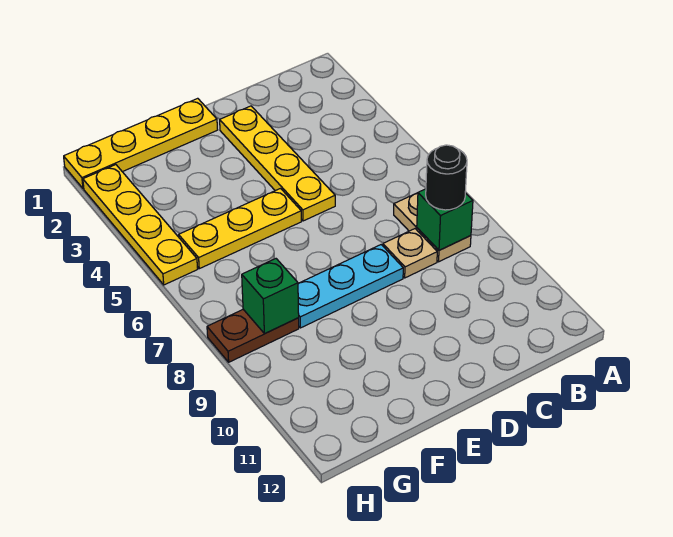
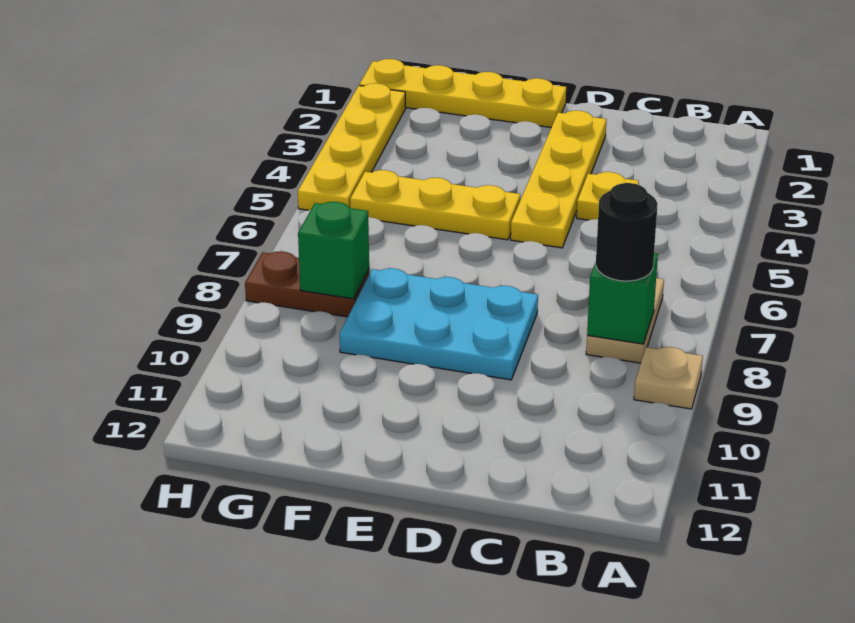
none -> yellow 1x1 plate [577,172,639,220]
tan 1x1 plate [383,229,437,278] -> tan 1x1 plate moved to [634,347,703,409]
cyan 1x3 plate [298,245,403,328] -> cyan 2x3 plate [340,268,538,380]

